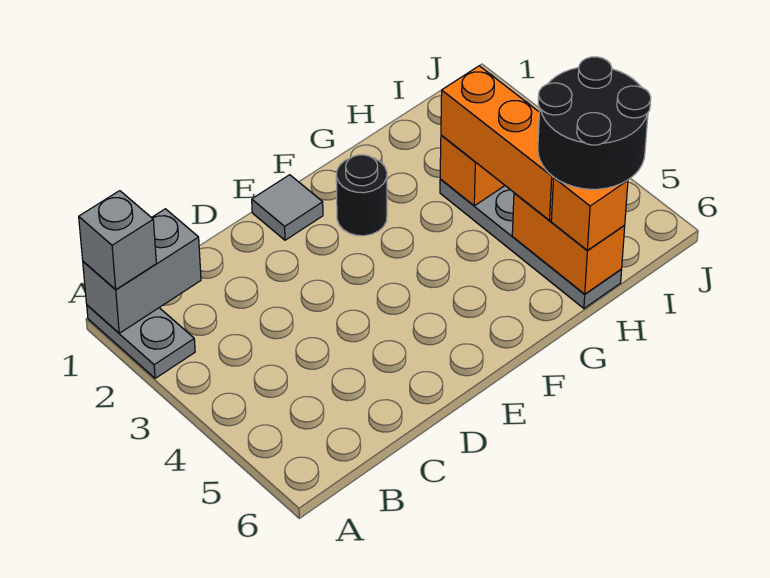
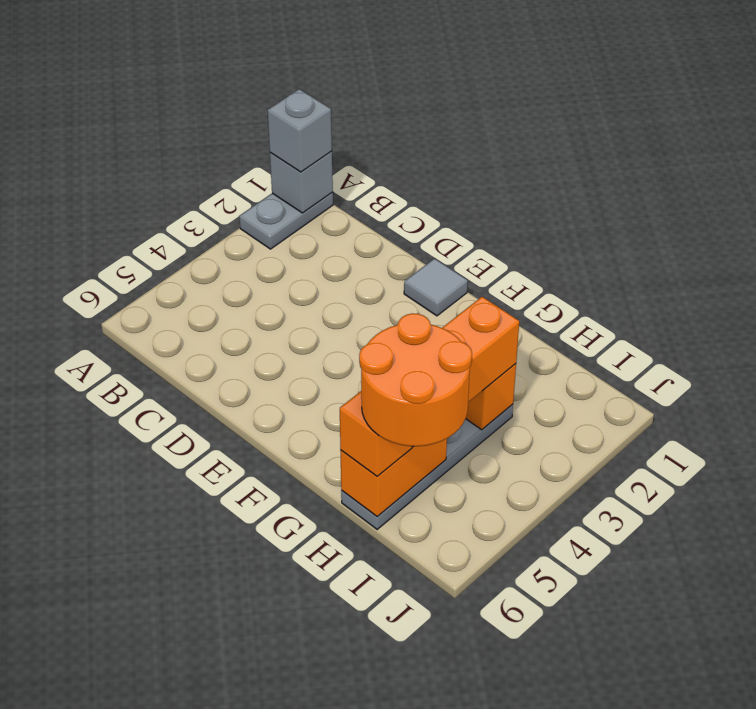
grey 1x2 brick [83,209,201,333] -> grey 1x1 brick [270,151,333,213]
black 1x1 round brick [336,155,387,236] -> none
black 2x2 round brick [538,57,651,189] -> orange 2x2 round brick [359,313,472,446]

